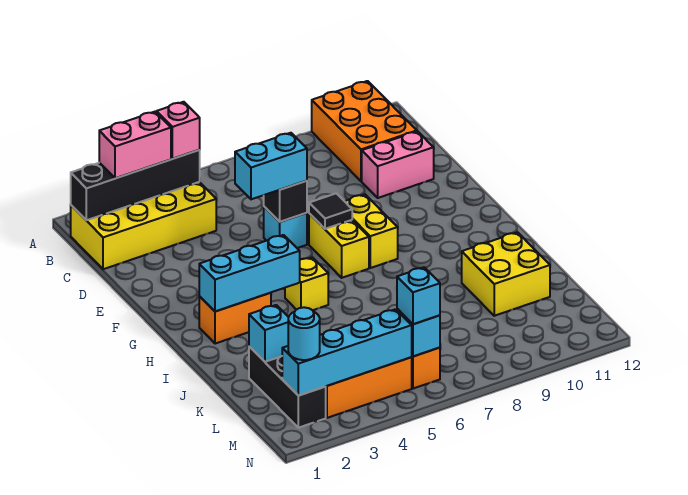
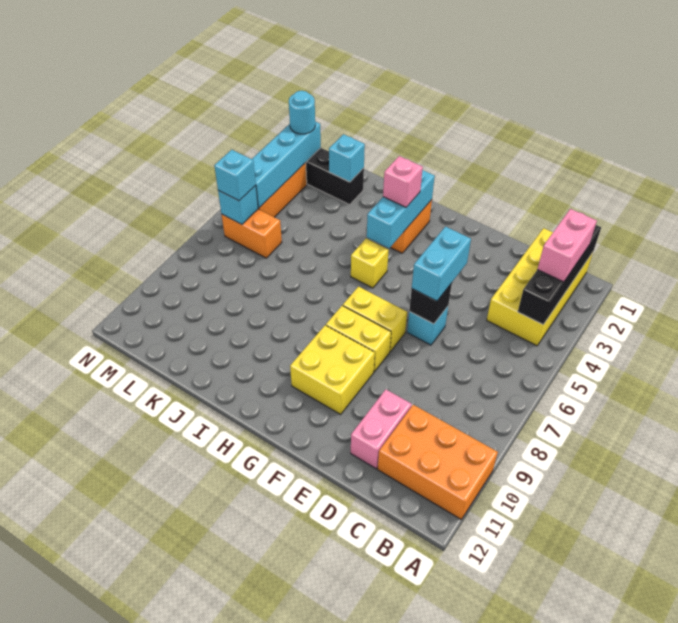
pink 1x1 brick [157,102,200,159] -> pink 1x1 brick moved to [383,156,423,207]
black 1x1 tile [309,193,352,229] -> none
yellow 2x2 brick [462,232,550,316] -> yellow 2x2 brick moved to [290,325,375,414]

